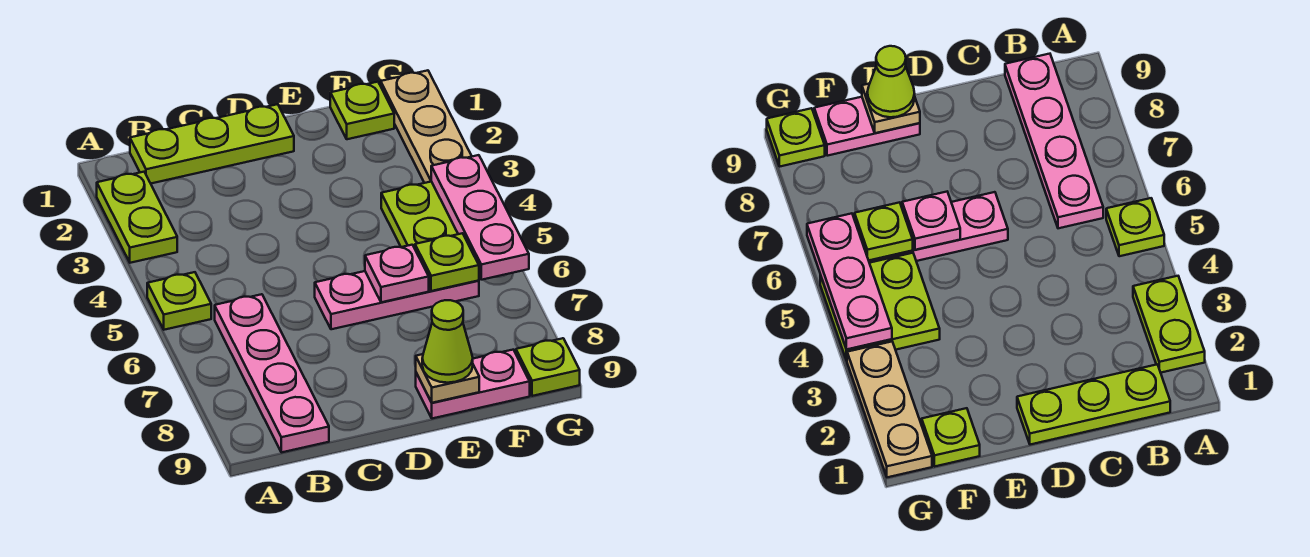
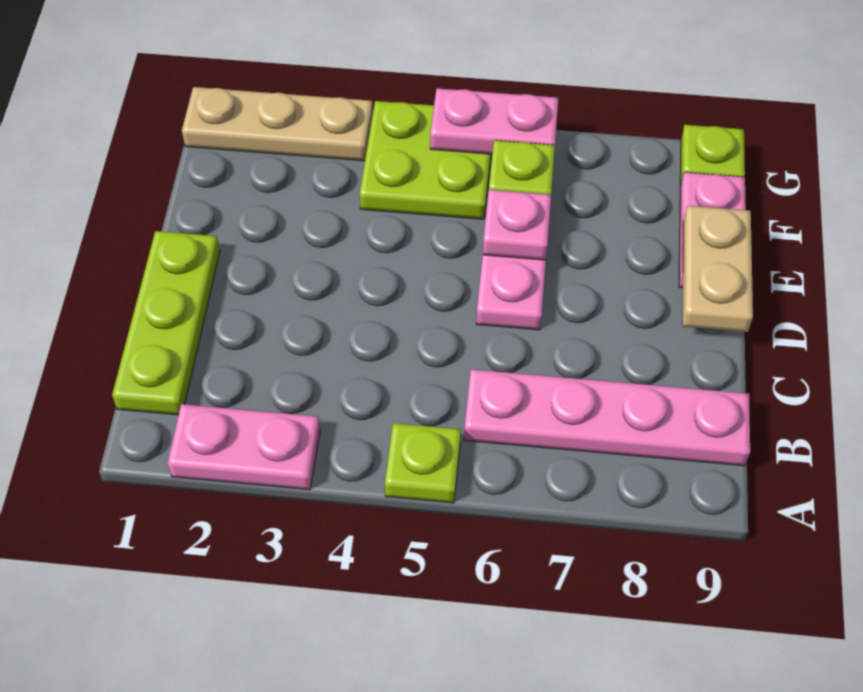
lime 1x2 plate [97,172,177,263] -> pink 1x2 plate [168,404,320,490]
tan 1x1 plate [416,354,479,403] -> tan 1x2 plate [682,206,753,332]
lime 1x1 cone [422,300,473,383] -> none
lime 1x1 plate [330,82,394,139] -> none
pink 1x3 plate [431,155,529,280] -> pink 1x2 plate [430,88,559,154]

